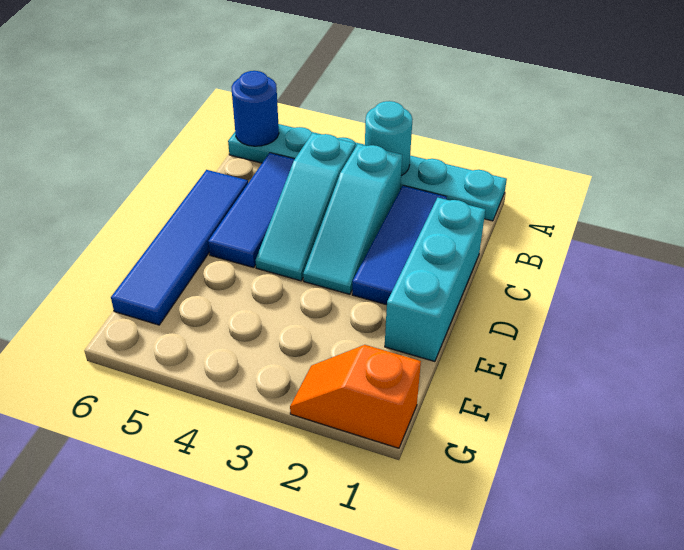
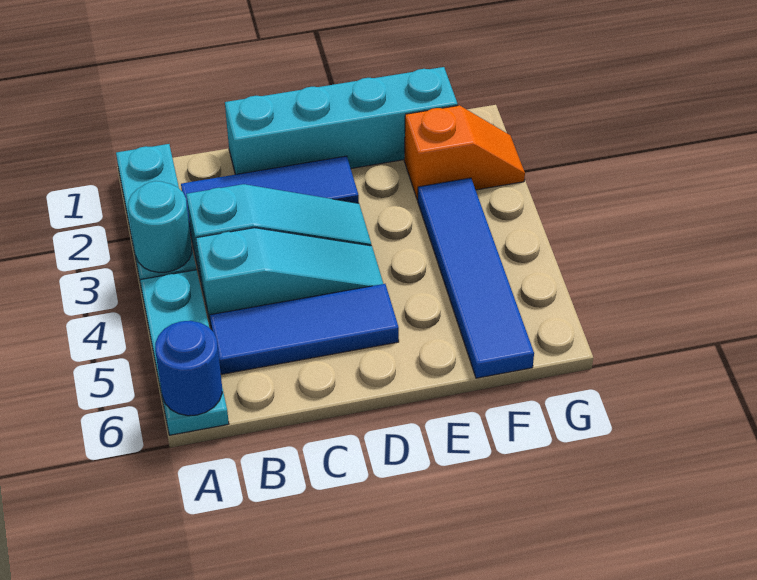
cyan 1x3 brick [385,198,485,361] -> cyan 1x4 brick [225,67,458,175]
blue 1x4 tile [111,170,248,325] -> blue 1x4 tile turned to [418,178,534,378]
orange 1x2 slope [290,345,421,448] -> orange 1x2 slope turned to [404,105,525,200]

